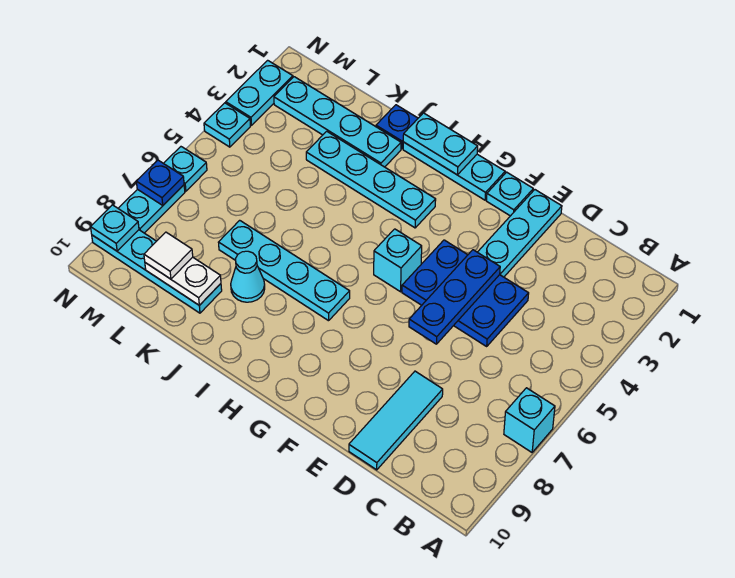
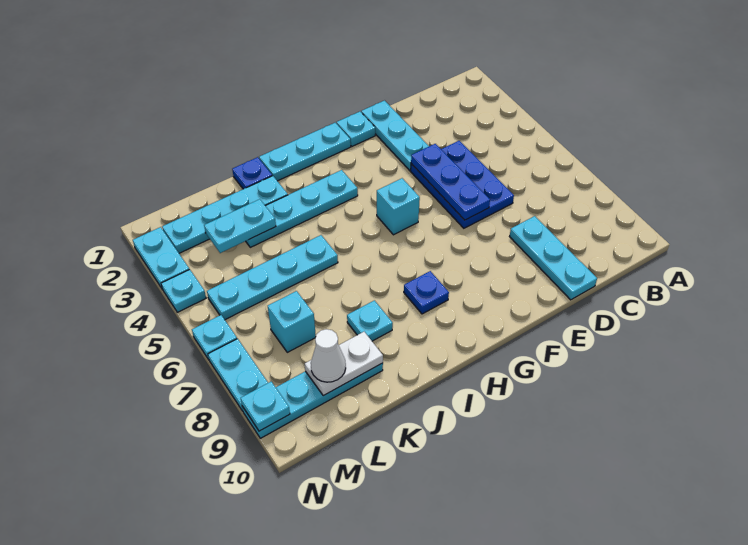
cyan 1x1 brick [504,388,555,452] -> cyan 1x1 brick moved to [268,291,316,352]
blue 2x3 plate [402,240,529,346] -> blue 2x3 plate turned to [411,141,514,228]
cyan 1x3 tile [349,371,443,470] -> cyan 1x3 plate [510,216,597,300]
cyan 1x2 plate [403,113,478,175] -> cyan 1x2 plate moved to [204,199,276,253]
cyan 1x4 plate [218,220,350,321] -> cyan 1x4 plate moved to [207,235,338,320]
cyan 1x1 cone [231,251,265,302] -> cyan 1x1 plate [347,300,393,341]
white 1x1 tile [144,232,193,279] -> white 1x1 cone [311,329,346,382]
blue 1x1 plate [136,160,184,205] -> blue 1x1 plate moved to [404,271,449,314]

